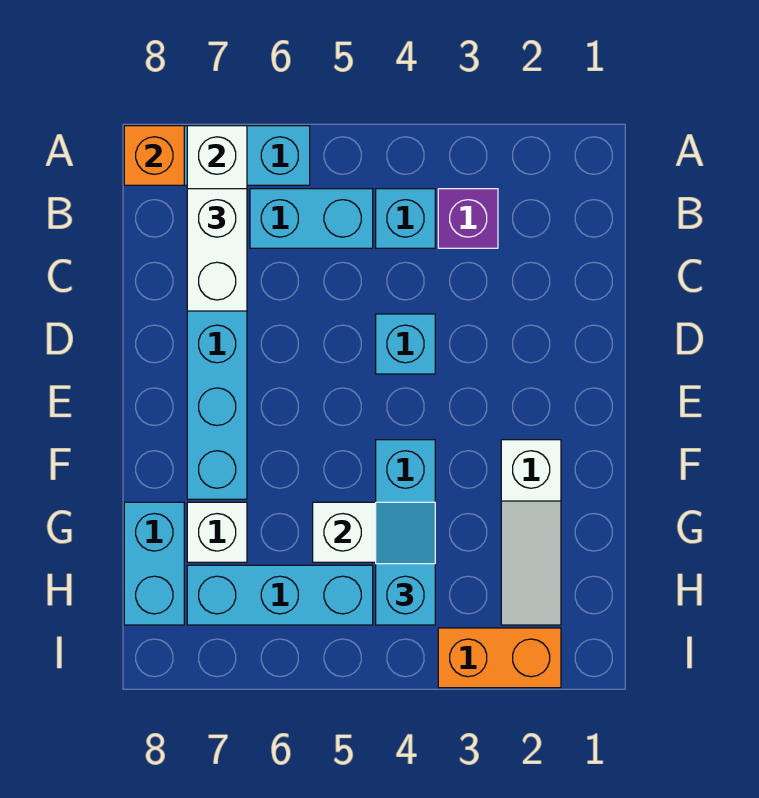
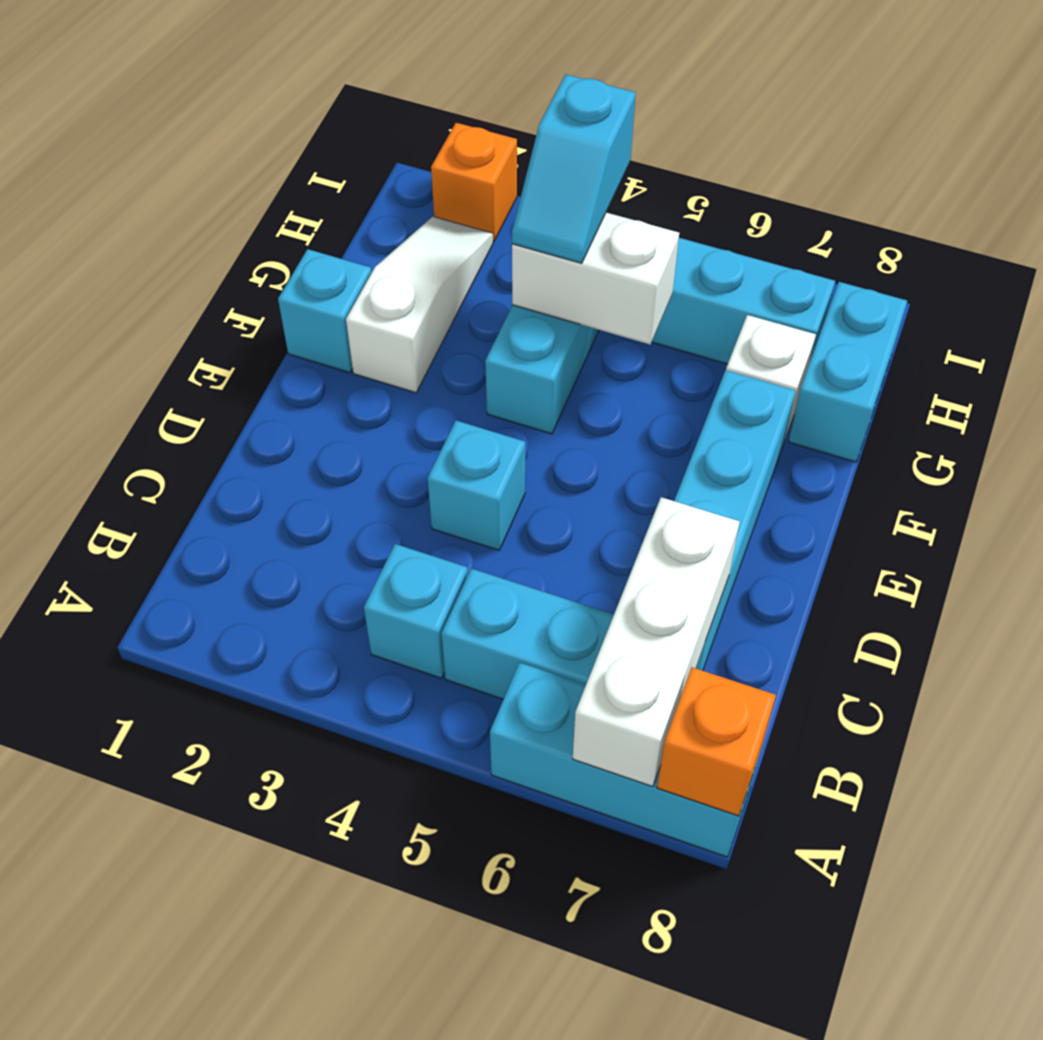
purple 1x1 brick [438,189,498,248] -> none
white 1x2 brick [187,189,247,311] -> none
none -> cyan 1x1 brick [278,249,371,373]
orange 1x2 brick [438,628,561,688] -> orange 1x1 brick [431,123,517,241]

